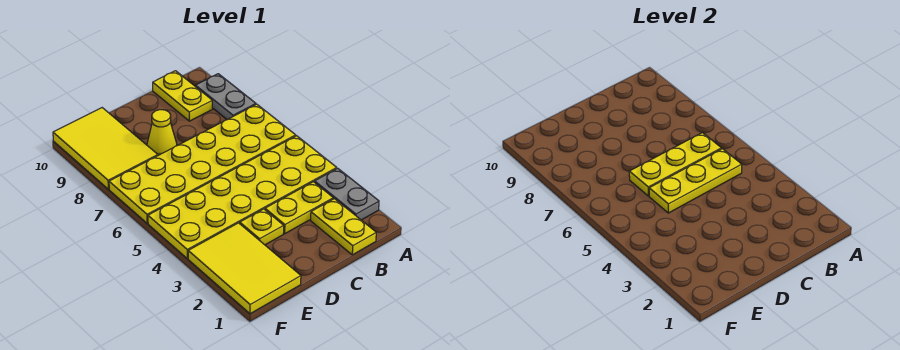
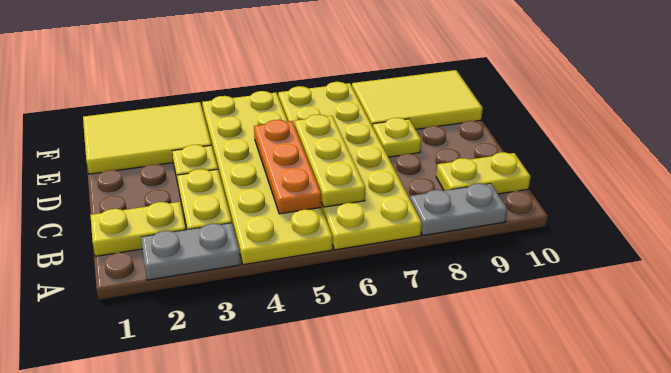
yellow 1x3 plate [649,149,742,213] -> orange 1x3 plate [254,120,321,214]
yellow 1x1 cone [147,110,177,155] -> yellow 1x1 plate [373,118,421,157]

